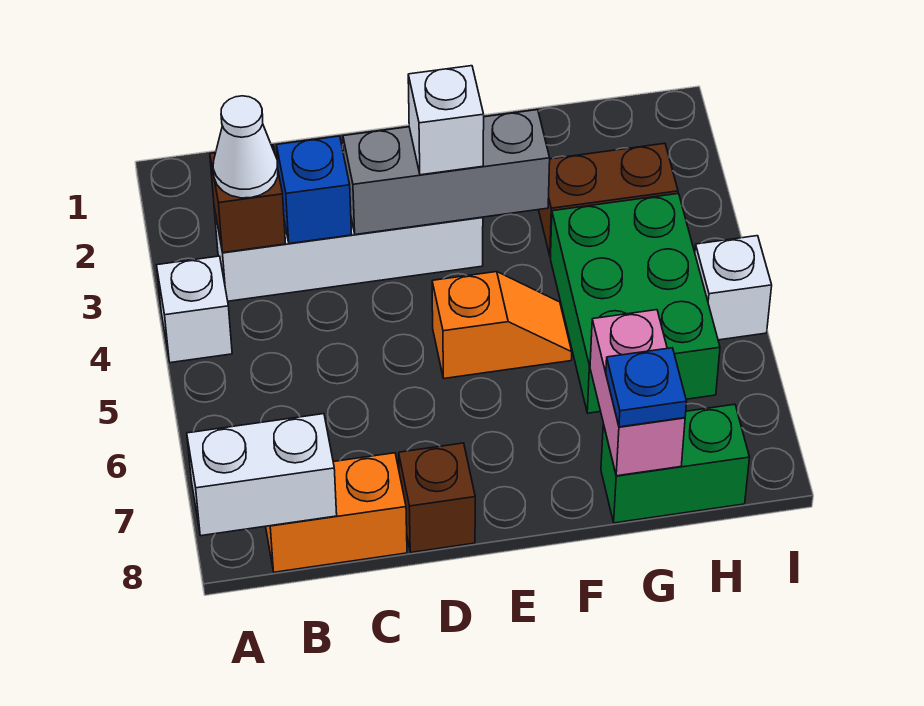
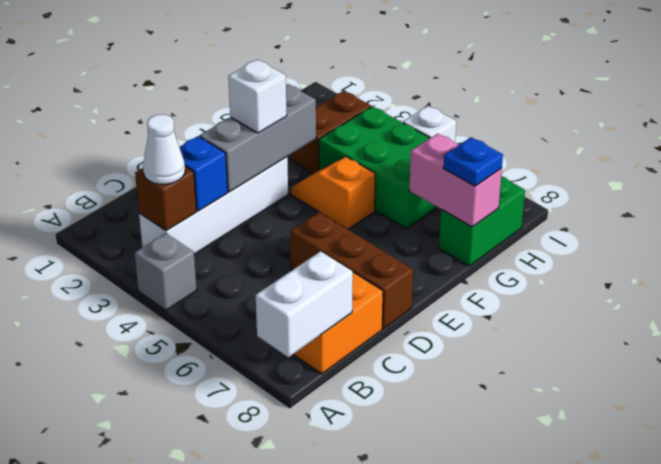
white 1x1 brick [157,256,232,363] -> grey 1x1 brick [135,233,197,310]
brown 1x1 brick [399,443,475,552] -> brown 1x3 brick [290,212,413,329]
orange 1x2 slope [432,272,572,378] -> orange 1x2 slope turned to [291,157,375,229]

